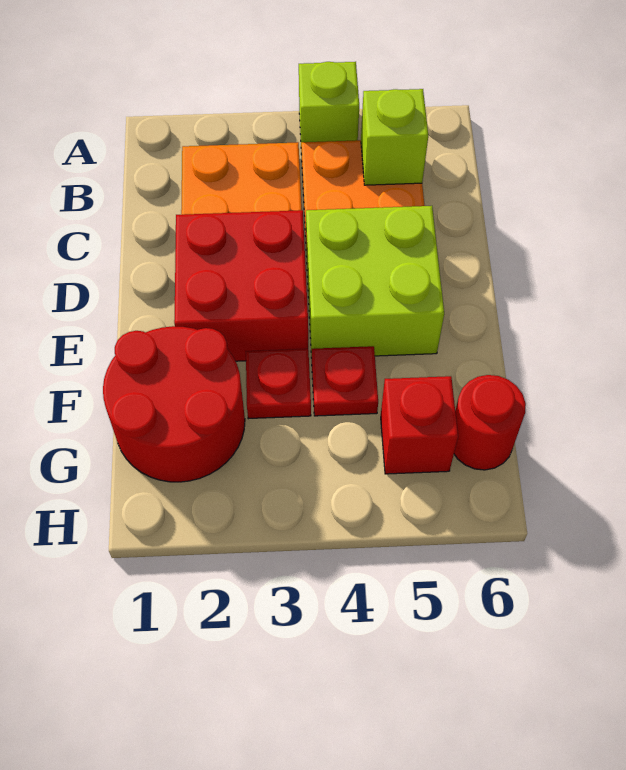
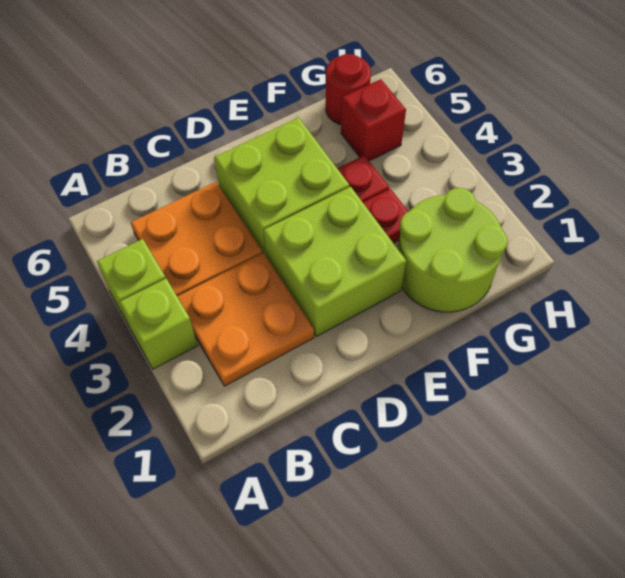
lime 1x1 brick [361,89,428,185] -> lime 1x1 brick moved to [119,279,198,369]
red 2x2 brick [174,210,308,361] -> lime 2x2 brick [264,187,406,336]
red 2x2 round brick [103,326,245,482] -> lime 2x2 round brick [398,188,508,312]

